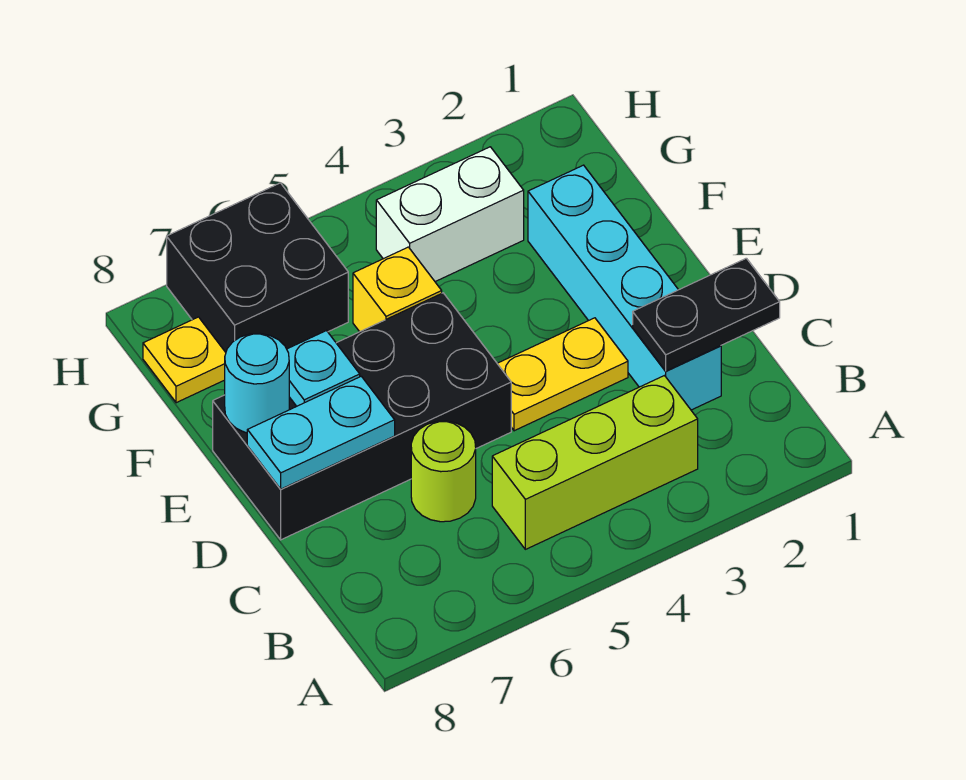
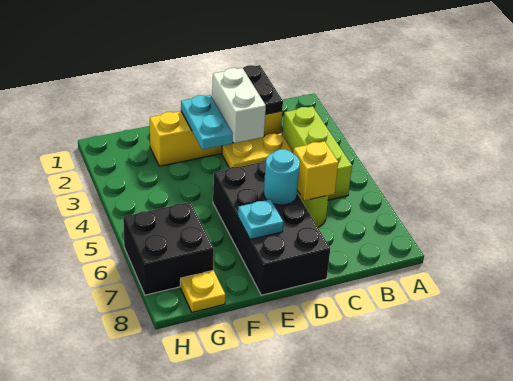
cyan 1x4 brick [528,165,721,410] -> yellow 1x4 brick [150,111,282,166]
yellow 1x2 plate [497,318,628,431] -> yellow 1x2 plate turned to [222,133,293,168]
cyan 1x2 plate [247,376,395,489] -> cyan 1x2 plate moved to [181,95,233,150]
cyan 1x1 round brick [225,334,289,433] -> cyan 1x1 round brick moved to [264,149,300,205]
yellow 1x1 brick [353,247,442,332] -> yellow 1x1 brick moved to [293,141,338,201]
white 1x2 brick [376,147,524,282] -> white 1x2 brick moved to [212,68,266,143]

